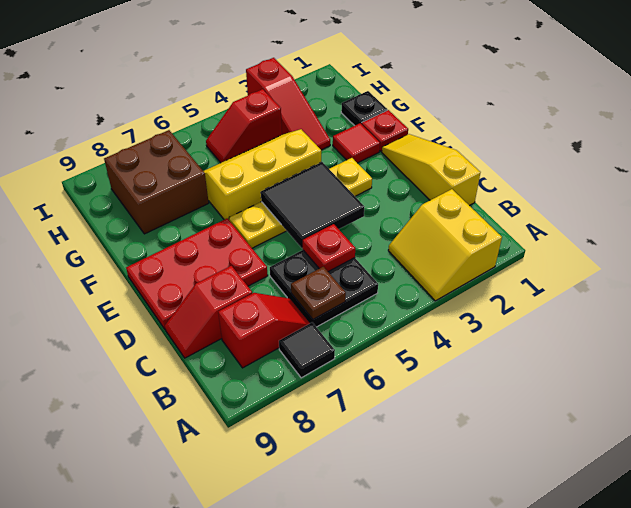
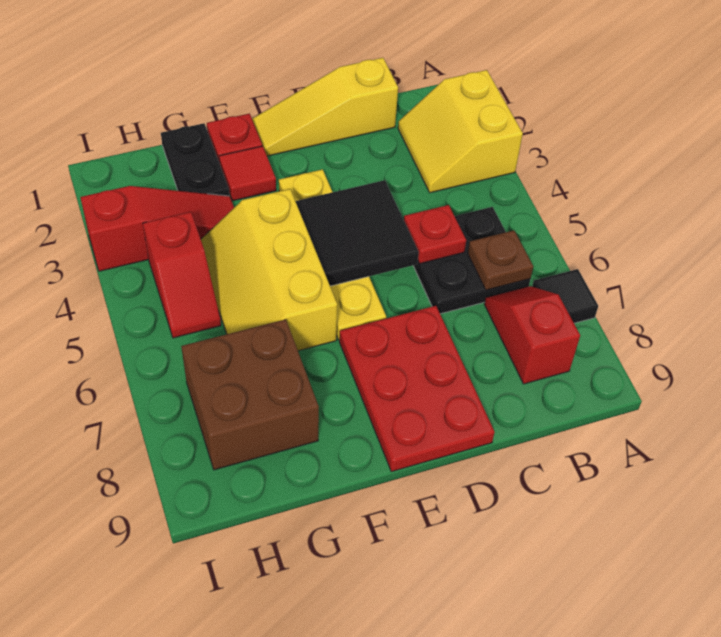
yellow 2x2 slope [388,189,502,301] -> yellow 2x2 slope turned to [398,70,523,193]
red 1x2 slope [165,266,252,358] -> none
black 1x1 plate [341,91,387,126] -> black 1x2 plate [161,123,229,196]

